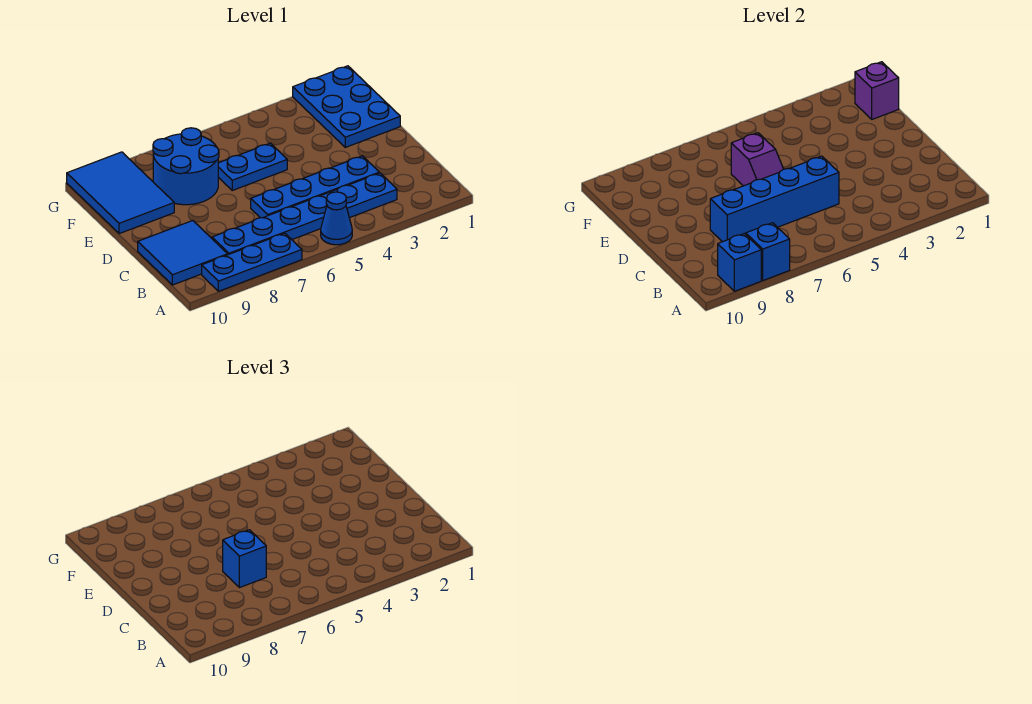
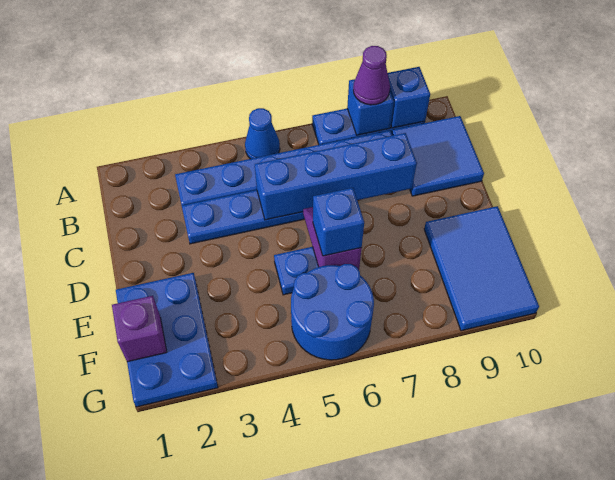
none -> purple 1x1 cone [353,46,390,105]
blue 1x1 brick [223,530,266,588] -> blue 1x1 brick moved to [313,188,364,256]
blue 2x2 round brick [153,128,219,205] -> blue 2x2 round brick moved to [291,264,374,360]

